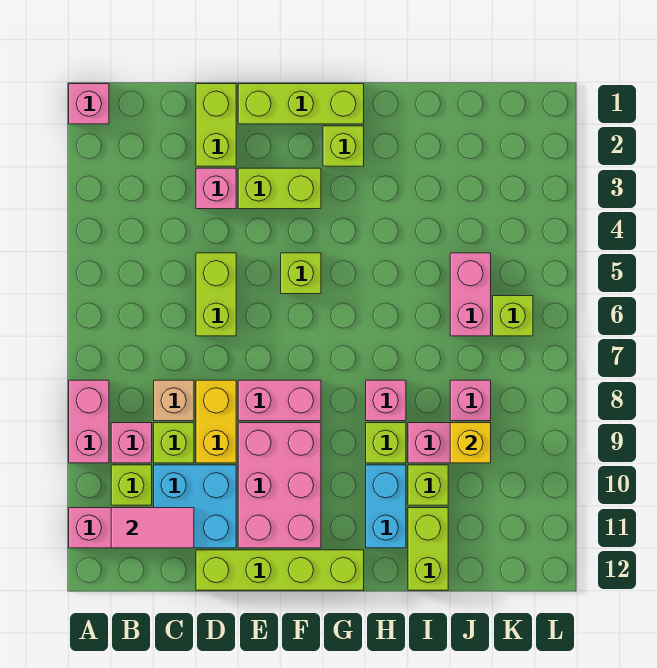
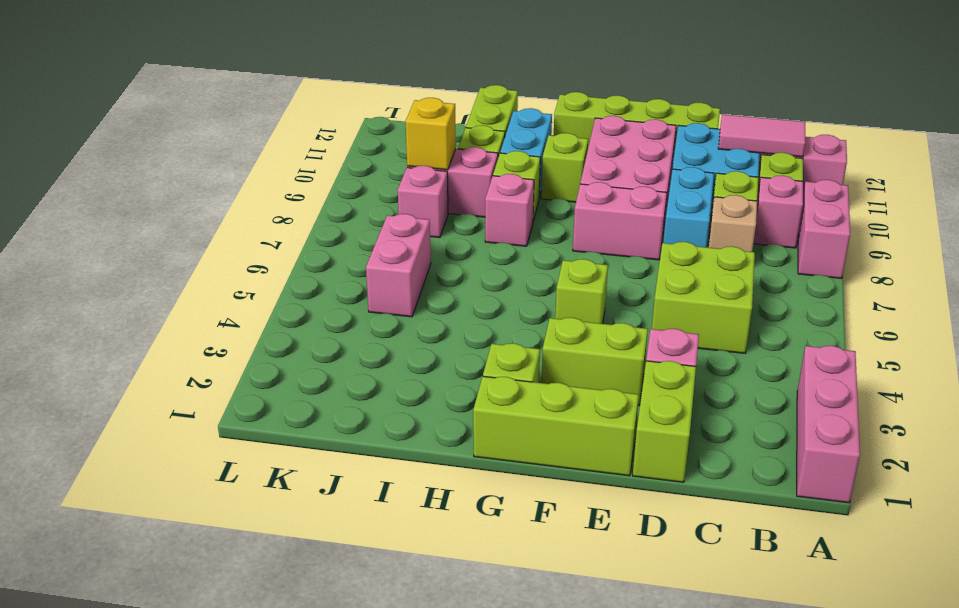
pink 1x1 brick [69,84,109,124] -> pink 1x3 brick [797,346,860,503]
lime 1x2 brick [196,253,236,336] -> lime 2x2 brick [652,242,755,353]
yellow 1x2 brick [196,380,236,463] -> cyan 1x2 brick [663,167,714,247]
lime 1x1 brick [493,296,533,336] -> lime 1x1 brick moved to [541,133,588,202]

